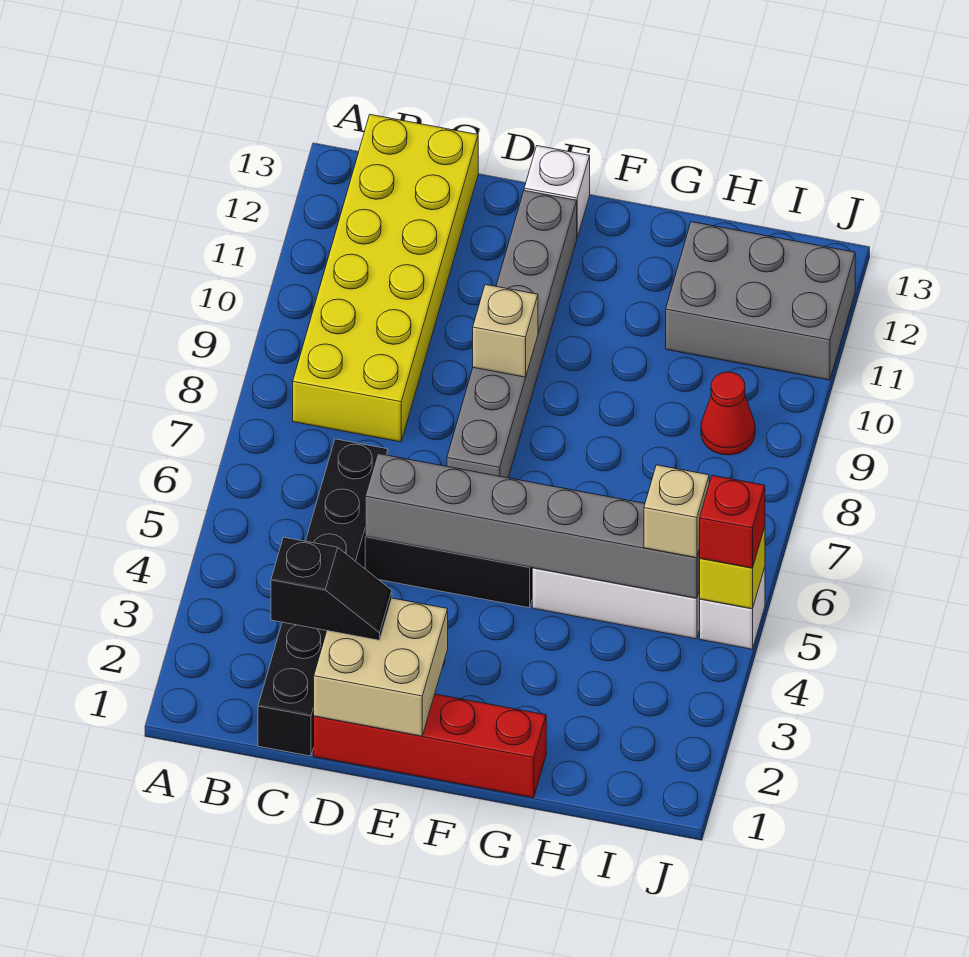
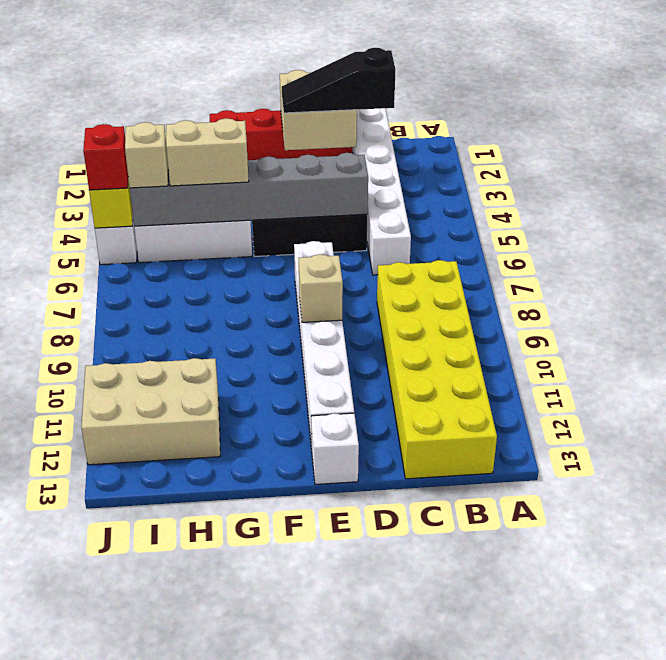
black 1x6 brick [258,439,388,756] -> white 1x6 brick [353,108,411,275]
black 1x2 slope [271,537,392,640] -> black 1x3 slope [282,48,396,113]
grey 1x6 brick [447,191,577,478] -> white 1x6 brick [294,241,354,449]
none -> tan 1x2 brick [166,118,249,186]
grey 2x3 brick [666,222,855,380] -> tan 2x3 brick [81,358,220,465]
red 1x1 cone [701,372,755,455] -> none

